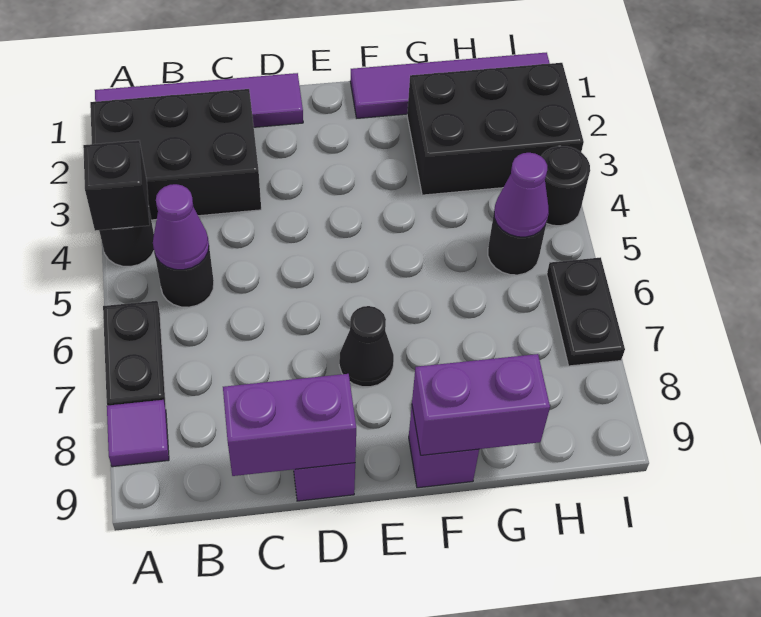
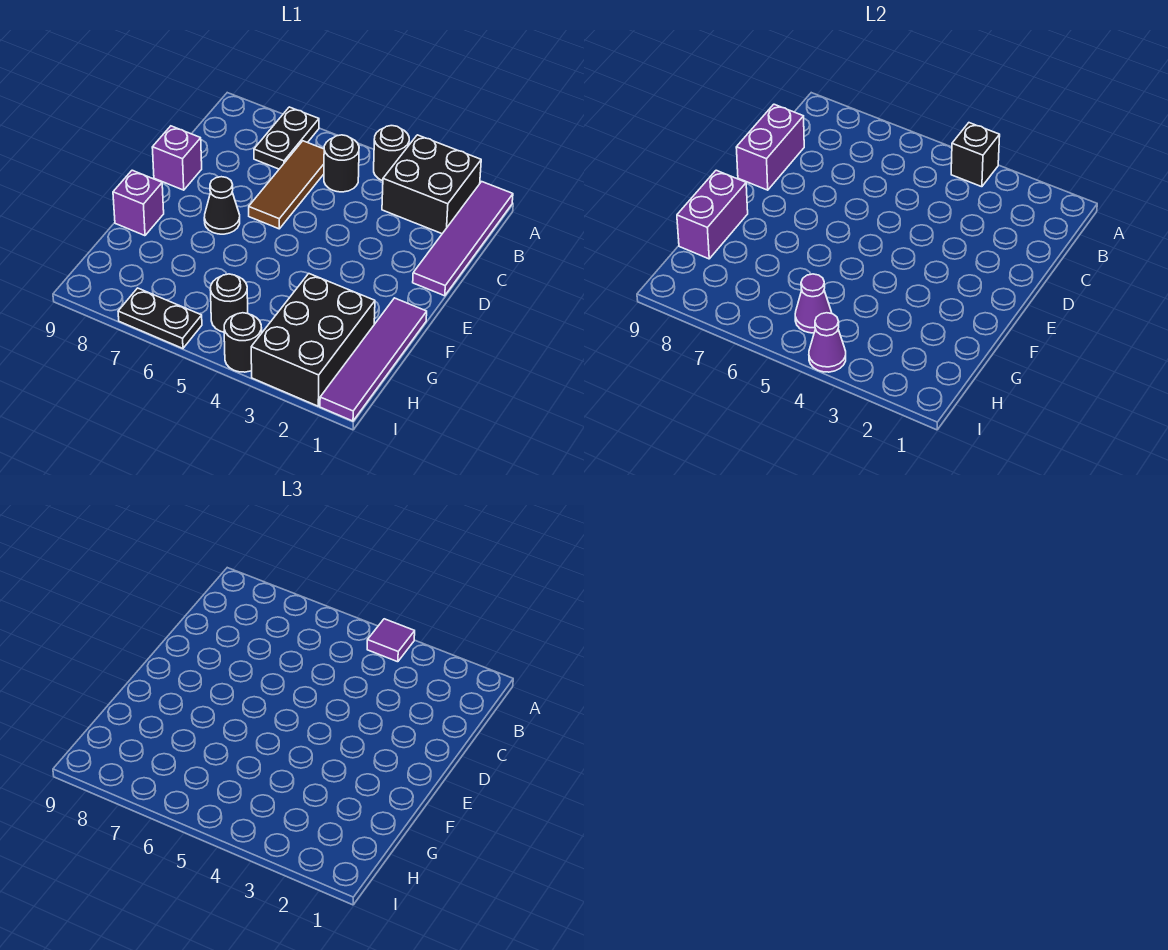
black 2x3 brick [90,89,261,220] -> black 2x2 brick [382,135,481,234]
black 1x2 plate [103,301,166,408] -> black 1x2 plate turned to [254,107,319,169]
purple 1x1 tile [107,400,169,467] -> purple 1x1 tile moved to [367,619,415,662]
purple 1x1 cone [153,184,209,270] -> purple 1x1 cone moved to [809,313,846,372]
none -> brown 1x3 tile [249,141,324,229]

